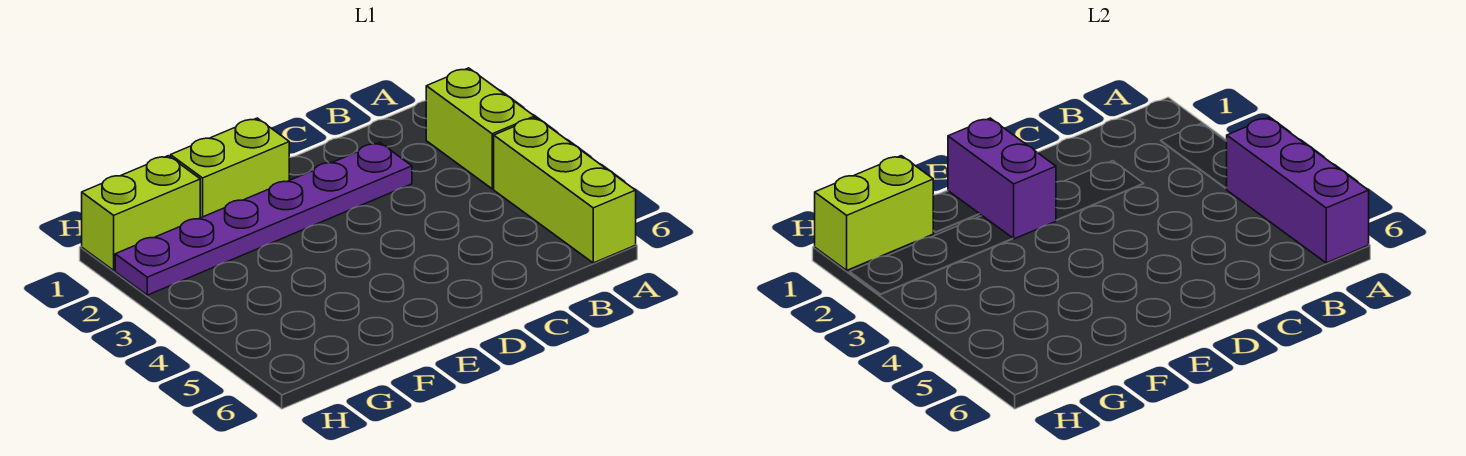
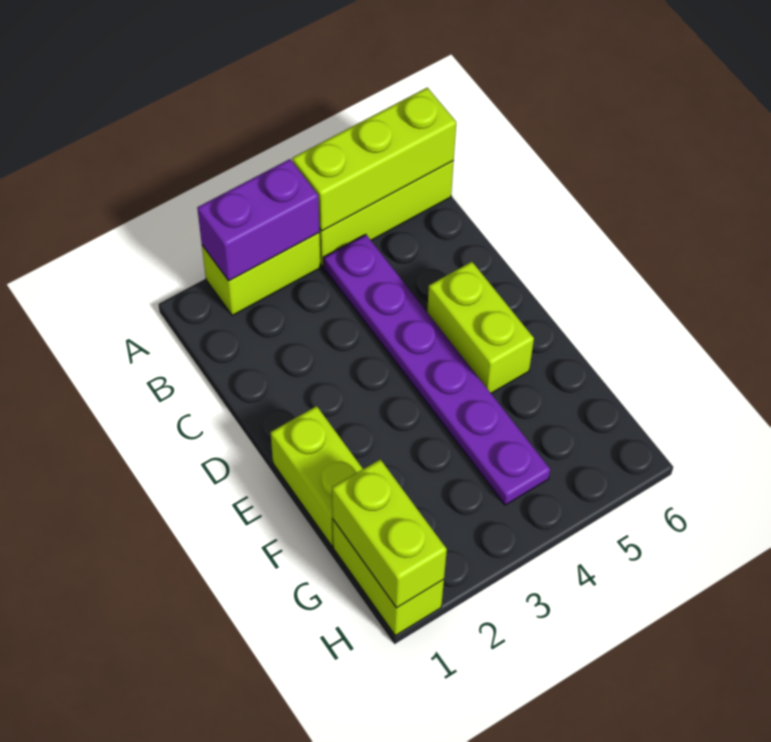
purple 1x3 brick [1227,118,1369,263] -> lime 1x3 brick [292,88,456,231]
purple 1x6 plate [115,143,412,295] -> purple 1x6 plate moved to [324,235,550,505]
none -> lime 1x2 brick [427,262,534,393]
purple 1x2 brick [948,118,1056,239] -> purple 1x2 brick moved to [197,159,319,281]

